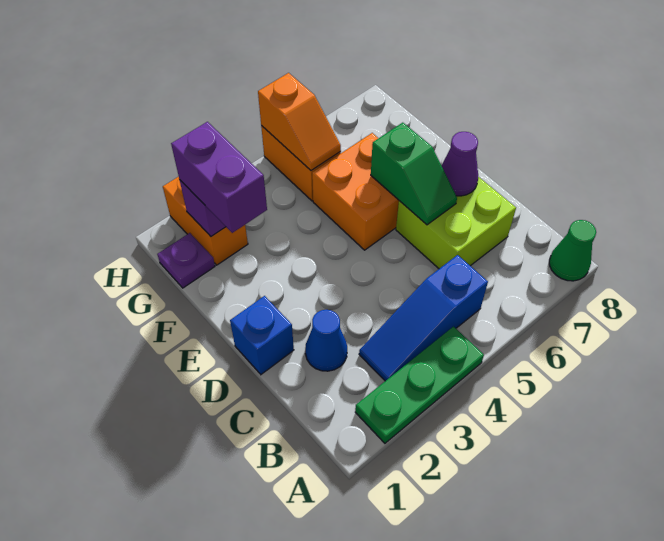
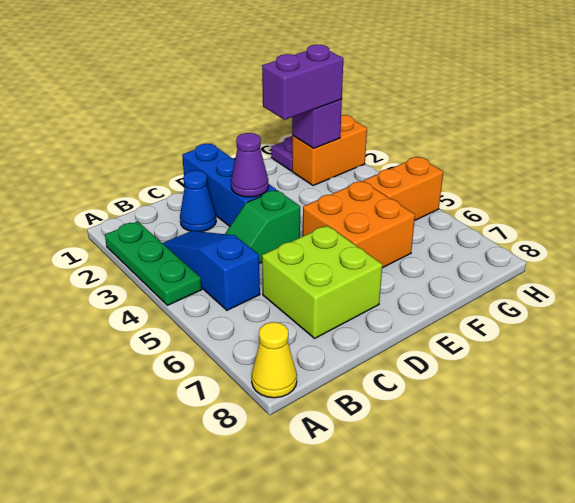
green 1x1 cone [549,220,596,281] -> yellow 1x1 cone [252,322,297,398]
blue 1x1 brick [230,296,294,374] -> blue 1x3 brick [182,144,276,226]
green 1x2 slope [371,123,457,225] -> green 1x2 slope moved to [225,190,300,264]
purple 1x1 cone [441,132,478,196] -> purple 1x1 cone moved to [231,133,269,197]
orange 1x2 slope [258,73,341,171] -> none

